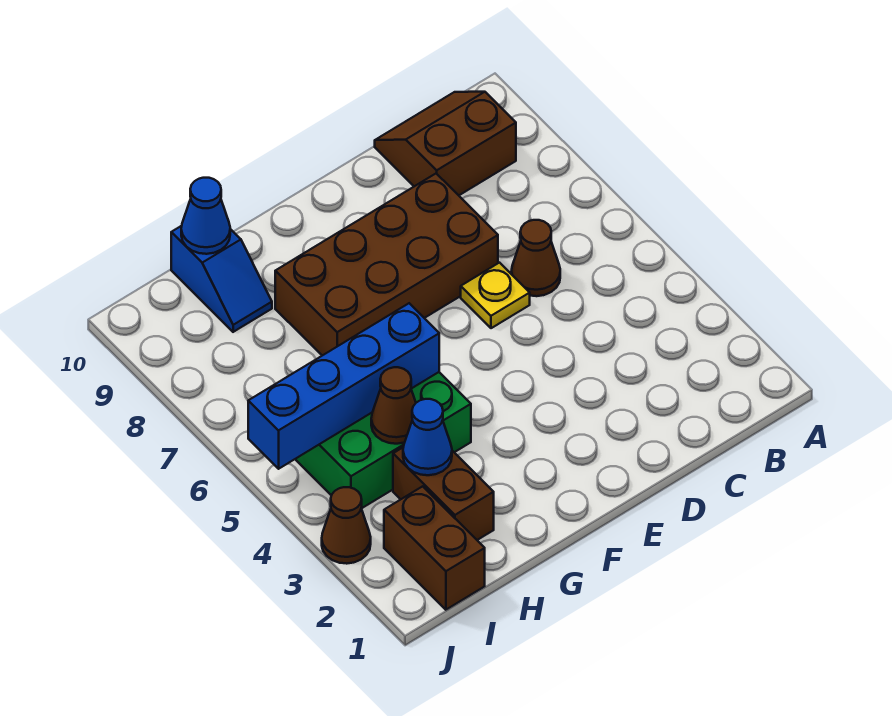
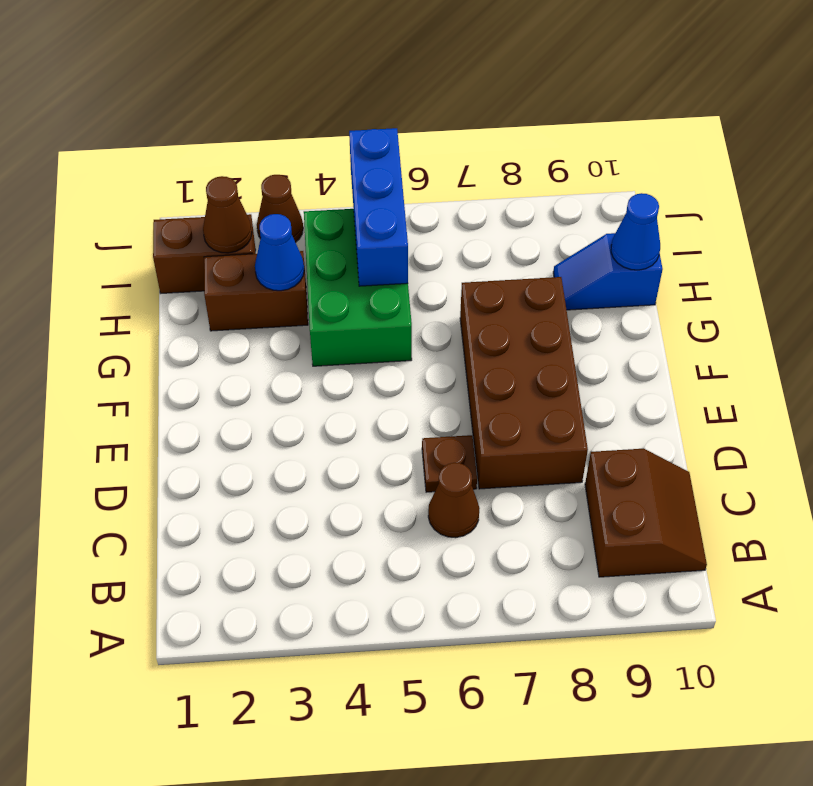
yellow 1x1 plate [461,263,530,328] -> brown 1x1 plate [422,435,477,492]
blue 1x4 brick [248,303,439,469] -> blue 1x3 brick [349,128,408,286]
brown 1x1 cone [371,367,416,444] -> brown 1x1 cone moved to [203,176,252,253]

